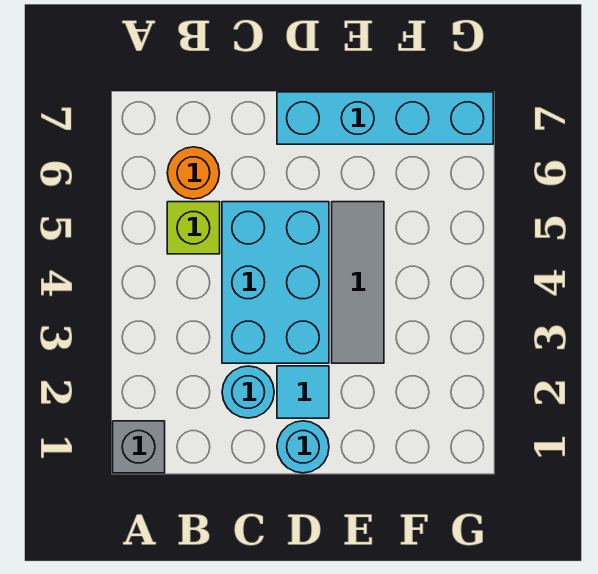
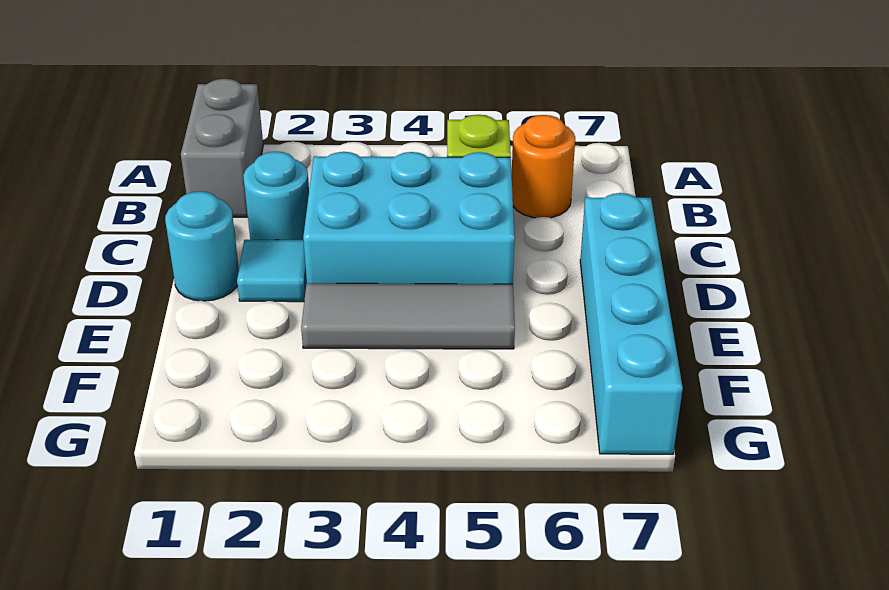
grey 1x1 brick [113,421,165,473] -> grey 1x2 brick [181,79,263,217]

